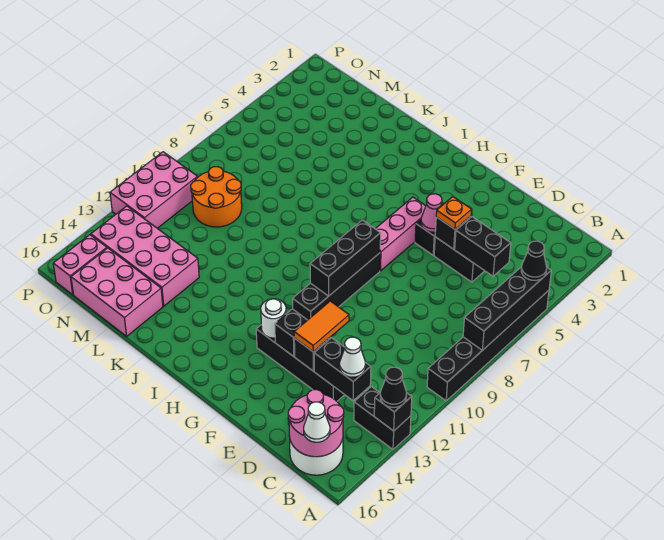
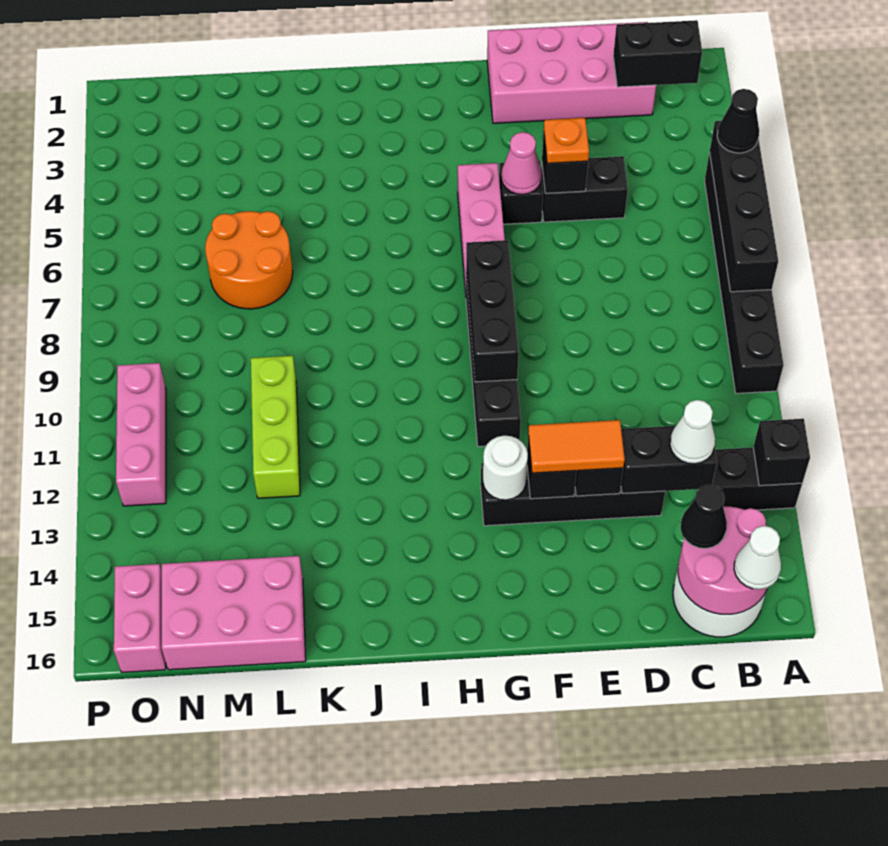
black 1x1 cone [380,367,407,407] -> black 1x1 cone moved to [681,485,727,549]
black 1x2 brick [455,217,511,276] -> black 1x2 brick moved to [613,20,702,87]
orange 1x2 tile [294,301,349,352] -> orange 1x2 tile turned to [528,420,625,473]
none -> lime 1x3 brick [251,356,300,498]
pink 2x4 brick [91,206,199,306] -> pink 2x4 brick moved to [487,22,656,123]
orange 2x2 round brick [191,167,242,227] -> orange 2x2 round brick moved to [205,211,293,309]
pink 2x3 brick [110,152,198,228] -> pink 1x3 brick [116,363,166,506]

